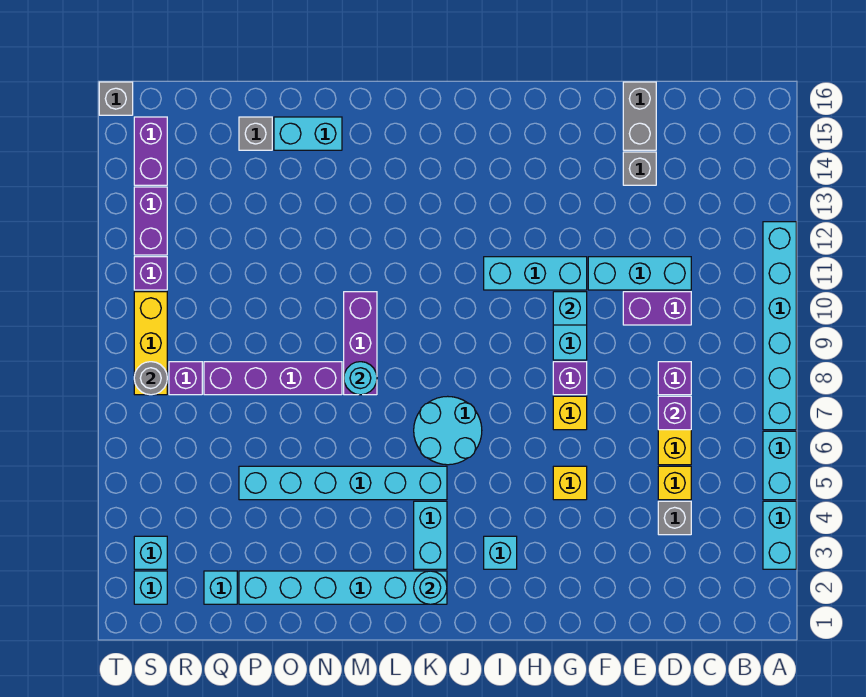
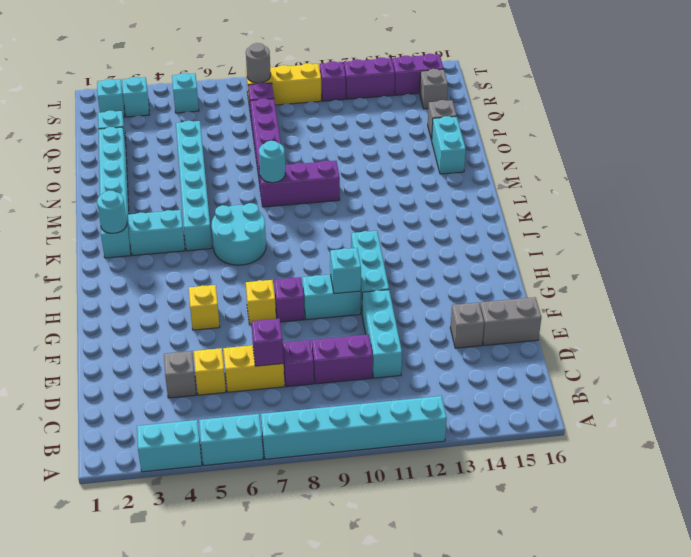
purple 1x2 brick [623,292,691,325] -> purple 1x2 brick turned to [312,334,373,384]
cyan 1x1 brick [484,536,517,569] -> cyan 1x1 brick moved to [172,73,199,113]
grey 1x1 brick [99,82,133,115] -> grey 1x1 brick moved to [420,69,448,109]

